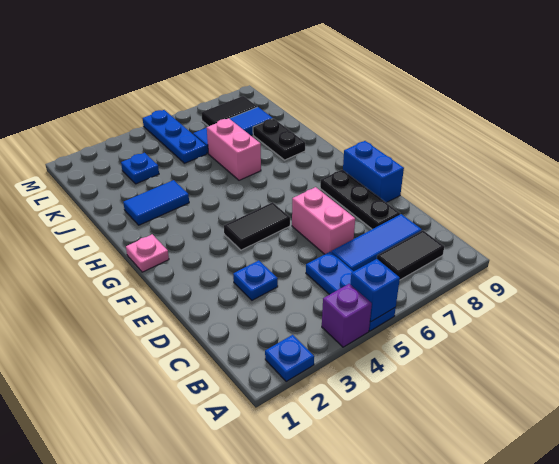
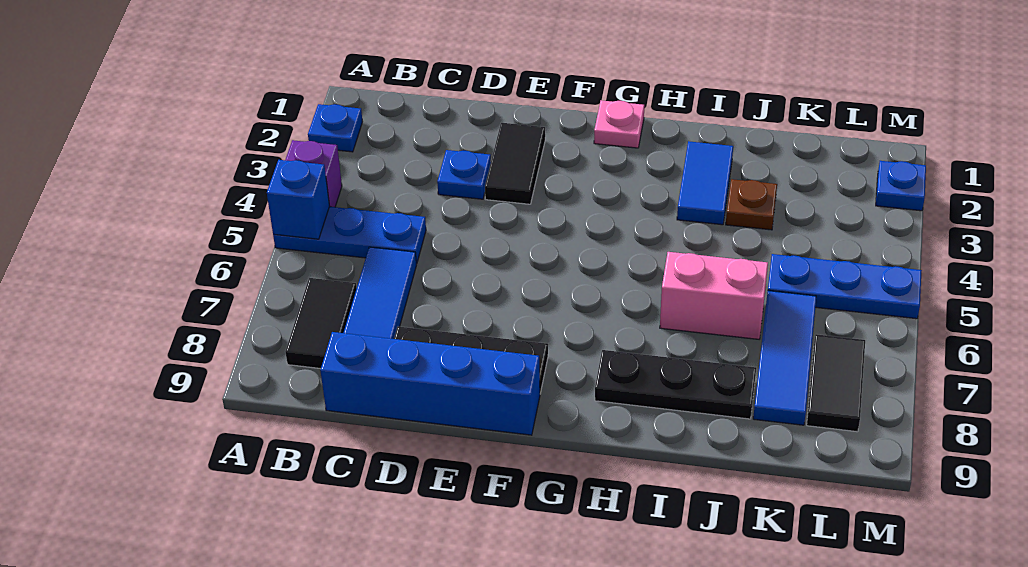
pink 1x2 brick [292,187,355,254] -> none
blue 1x2 brick [343,141,404,203] -> blue 1x4 brick [320,332,540,435]
black 1x2 tile [224,202,290,250] -> black 1x2 tile moved to [485,123,545,204]
black 1x2 plate [253,119,305,160] -> black 1x3 plate [595,350,756,419]
none -> brown 1x1 plate [726,179,777,230]
blue 1x1 plate [121,153,159,184] -> blue 1x1 plate moved to [876,161,926,211]

